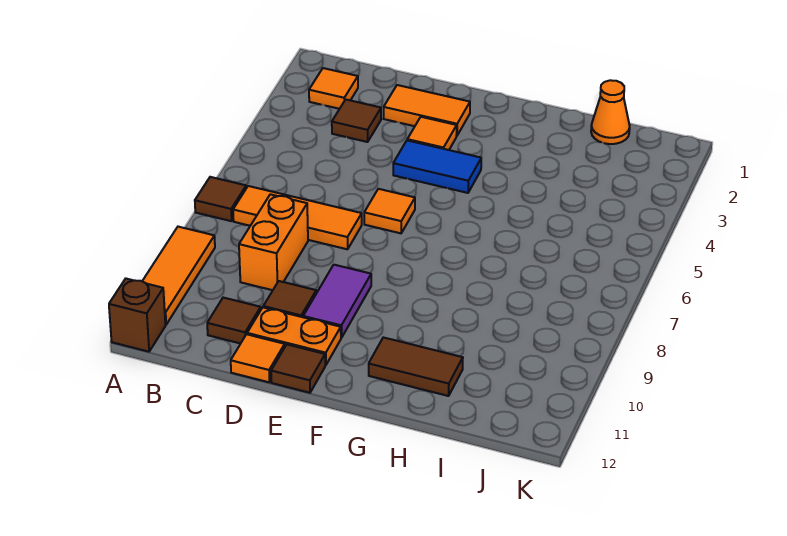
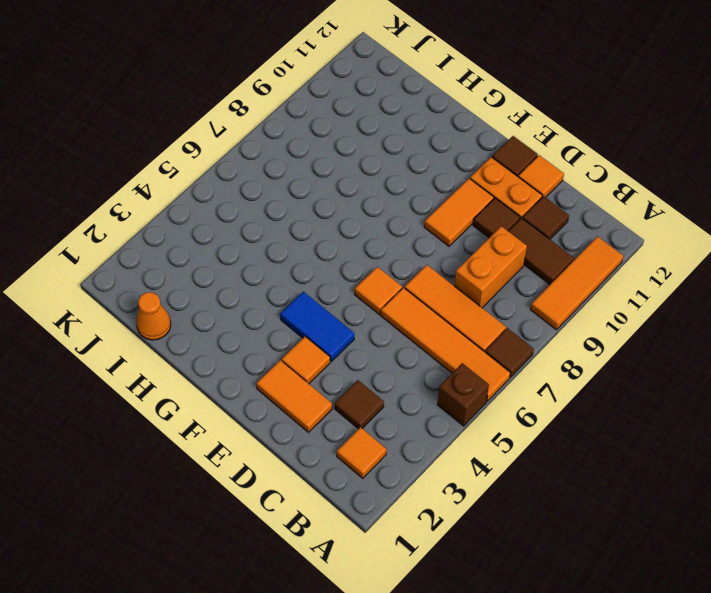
none -> orange 1x4 tile [381,288,510,401]
brown 1x1 brick [109,279,165,352] -> brown 1x1 brick moved to [437,363,489,426]
purple 1x2 tile [303,265,371,338] -> orange 1x2 tile [424,179,494,246]
brown 1x2 tile [369,337,463,396] -> brown 1x2 tile moved to [508,218,574,284]

